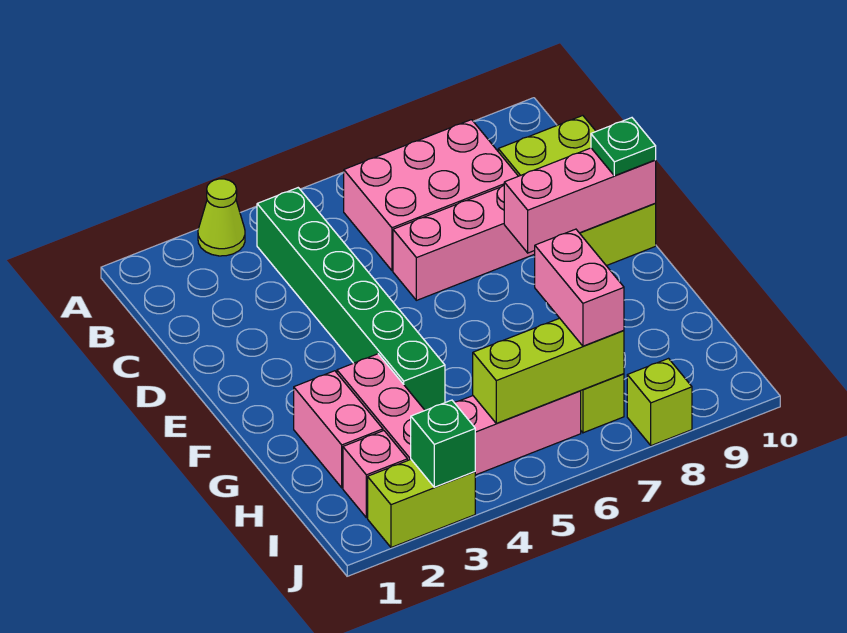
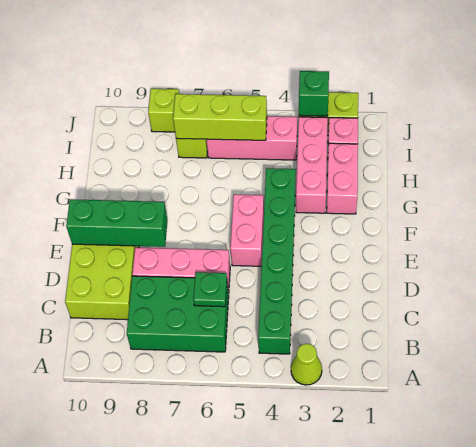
pink 2x3 brick [344,120,518,270] -> green 2x3 brick [127,276,229,352]
pink 1x3 brick [504,148,656,253] -> green 1x3 brick [66,199,167,247]
green 1x1 plate [591,118,656,176] -> green 1x1 plate moved to [194,272,227,307]
pink 1x2 brick [535,229,624,346] -> pink 1x2 brick moved to [230,194,264,266]

